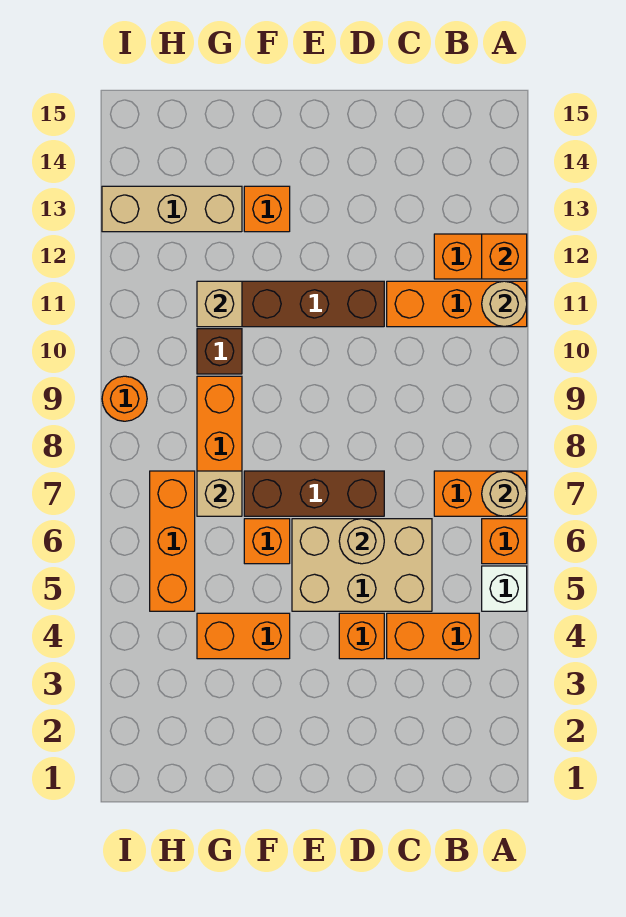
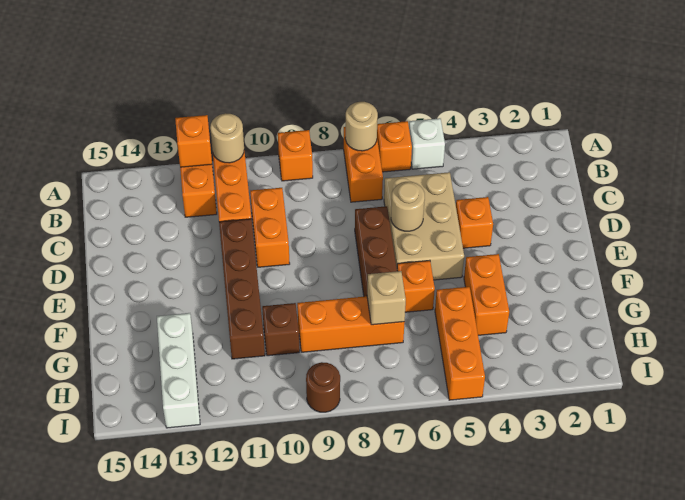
orange 1x2 brick [387,613,479,659] -> orange 1x2 brick moved to [250,188,290,267]
orange 1x1 brick [244,186,290,232] -> orange 1x1 brick moved to [278,130,313,181]
tan 1x1 brick [197,281,242,327] -> none
tan 1x3 brick [102,186,242,232] -> white 1x3 brick [157,313,200,428]
orange 1x3 brick [150,471,195,611] -> orange 1x3 brick turned to [435,287,485,400]
orange 1x1 round brick [102,376,147,421] -> brown 1x1 round brick [306,362,340,412]

